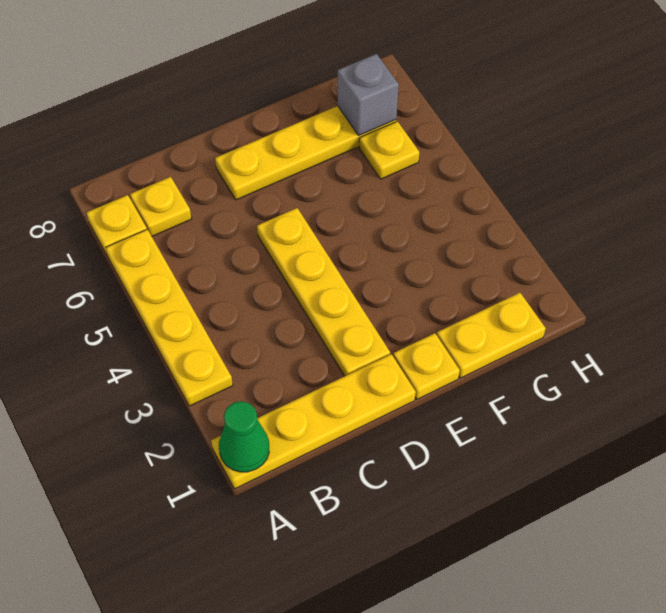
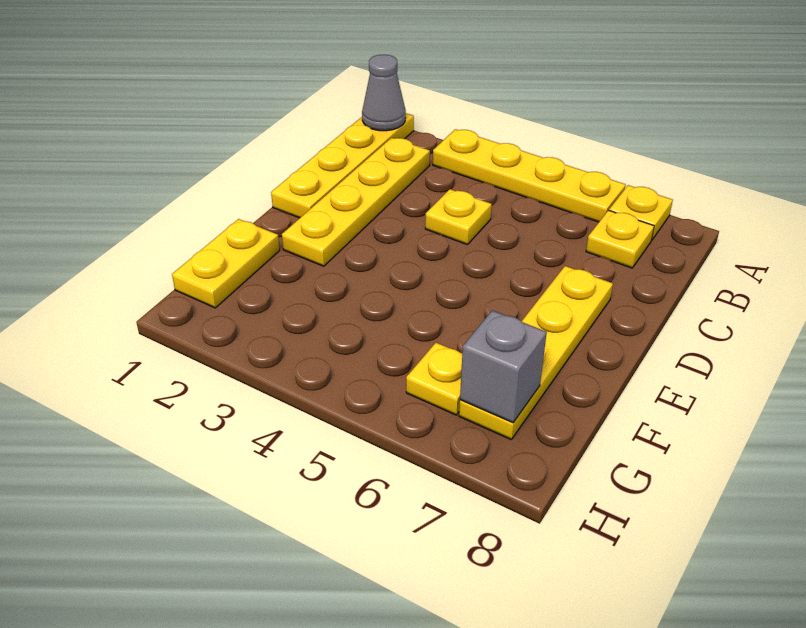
green 1x1 cone [219,401,269,472] -> grey 1x1 cone [362,55,406,131]
yellow 1x4 plate [257,208,390,376] -> yellow 1x4 plate turned to [282,138,430,266]
yellow 1x1 plate [393,333,460,399] -> yellow 1x1 plate moved to [425,189,492,245]

